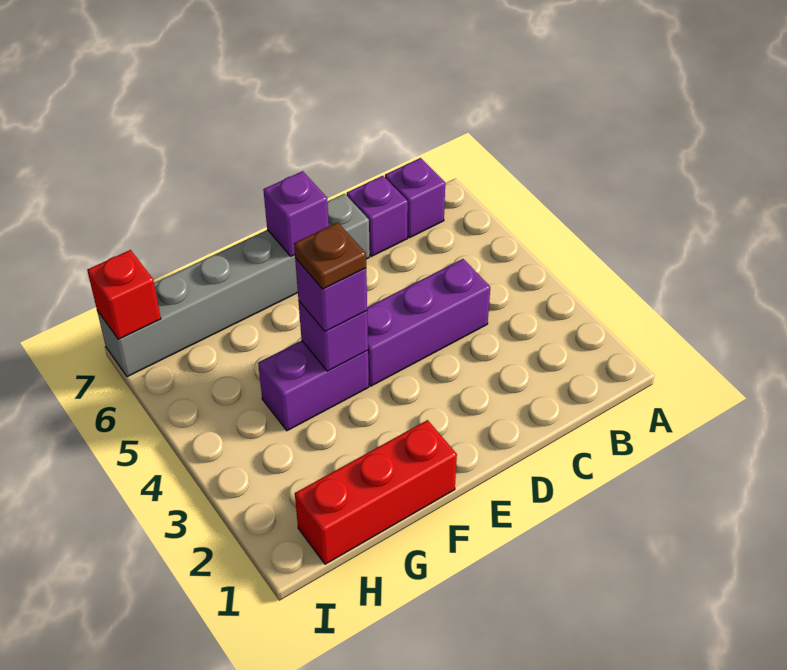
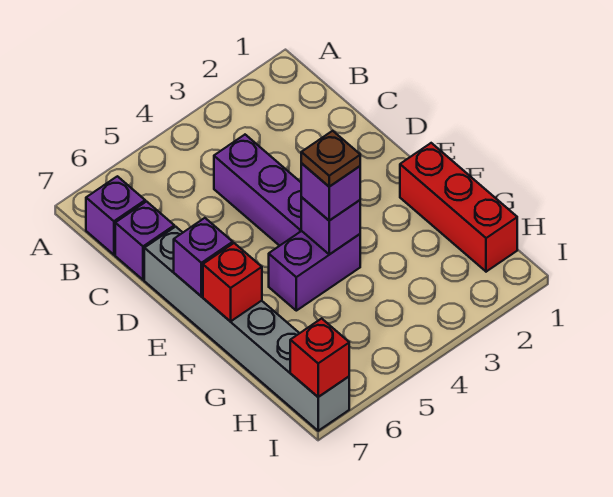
purple 1x2 brick [258,341,369,431] -> purple 1x2 brick turned to [269,231,360,311]
none -> red 1x1 brick [203,243,262,322]

